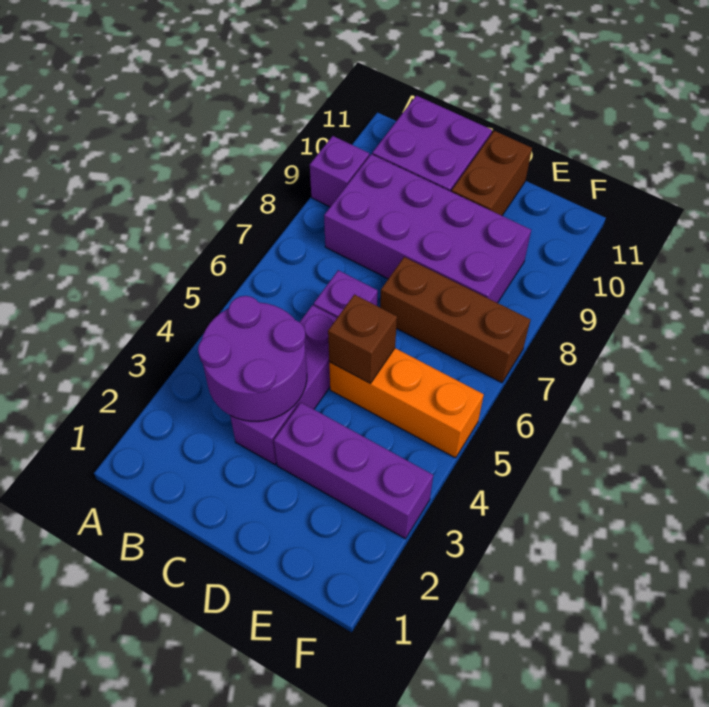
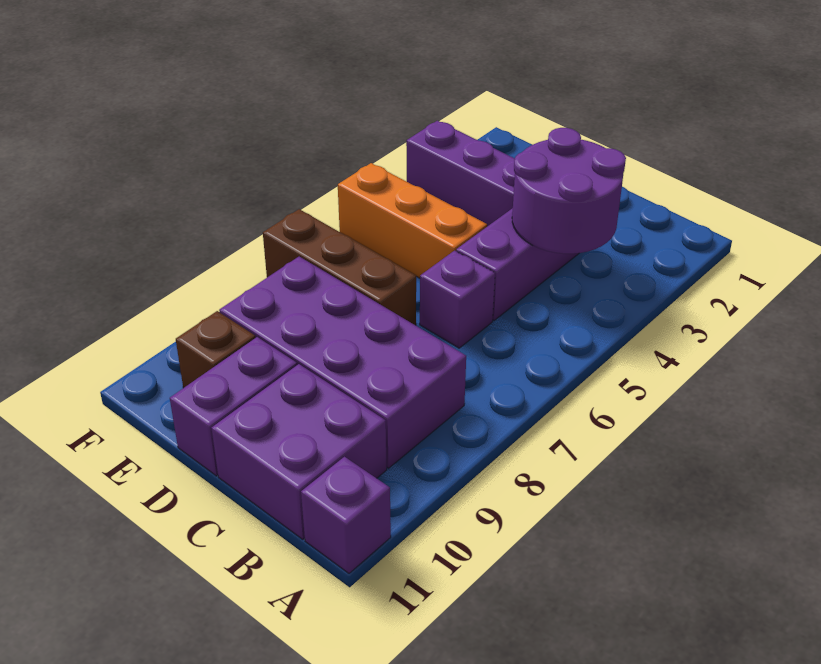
purple 1x1 brick [310,136,369,207] -> purple 1x1 brick moved to [301,457,391,573]
brown 1x1 brick [328,294,397,383] -> brown 1x1 brick moved to [176,311,255,388]
brown 1x2 brick [452,131,532,216] -> purple 1x2 brick [170,337,297,476]

